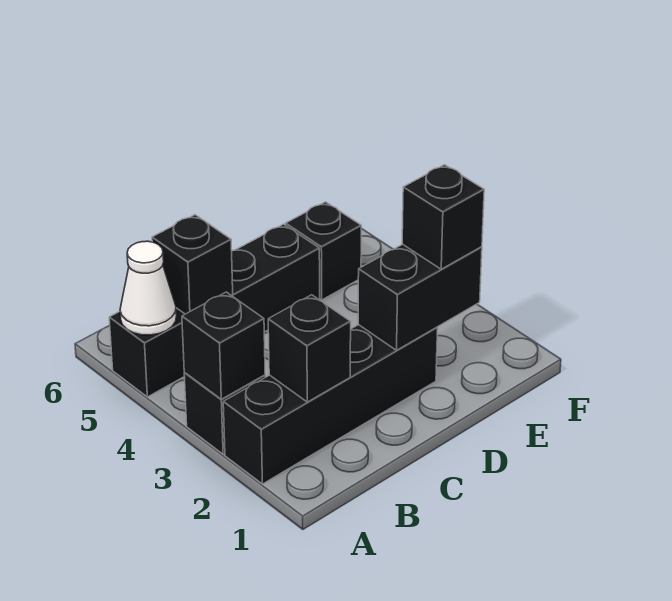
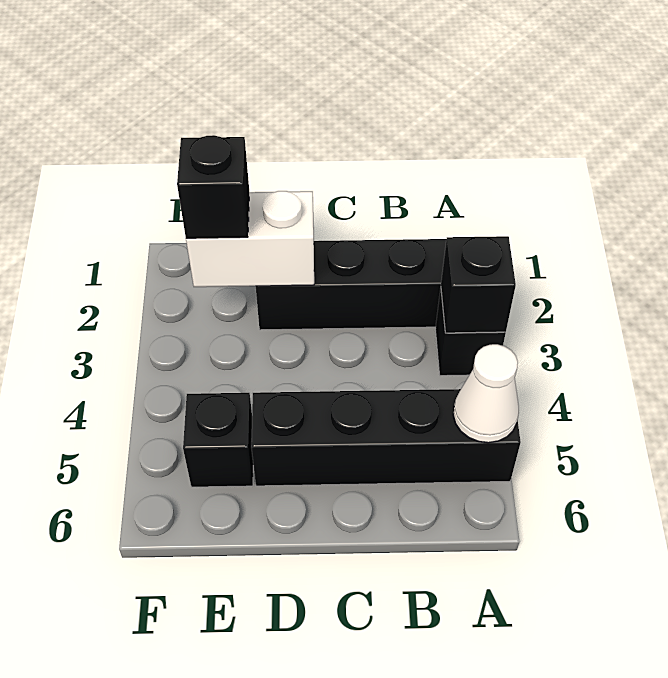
black 1x1 brick [268,295,351,402] -> none
black 1x1 brick [152,215,233,314] -> none
black 1x2 brick [358,244,482,350] -> white 1x2 brick [186,191,314,287]

